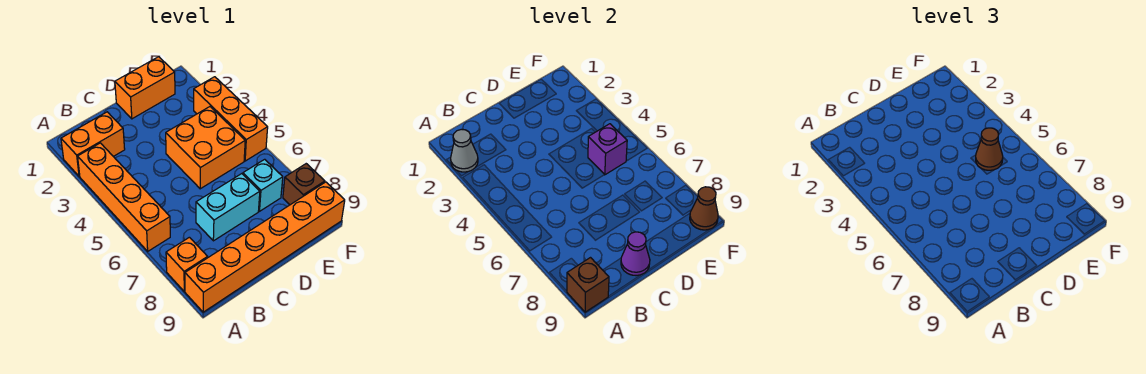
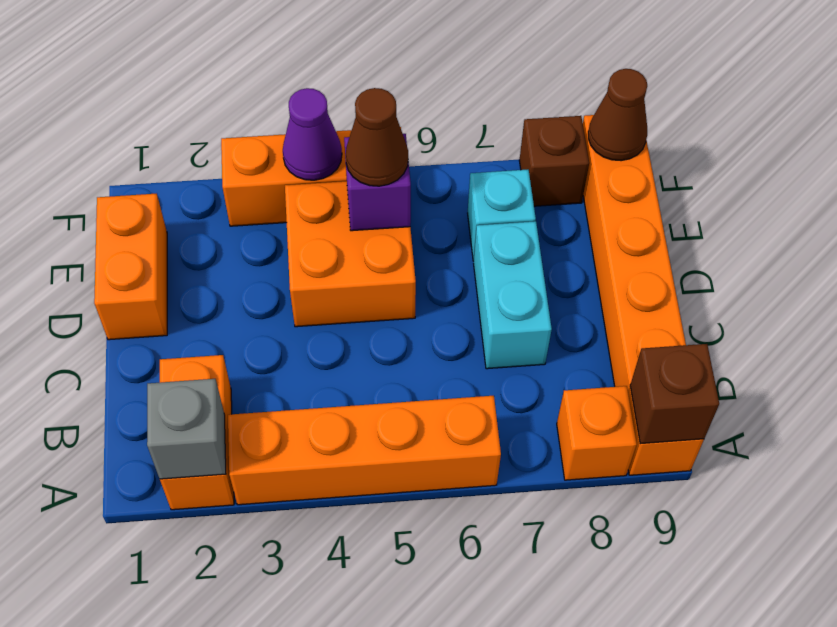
grey 1x1 cone [451,129,478,172] -> grey 1x1 brick [147,379,226,479]
purple 1x1 cone [621,232,650,276] -> purple 1x1 cone moved to [283,88,342,180]

